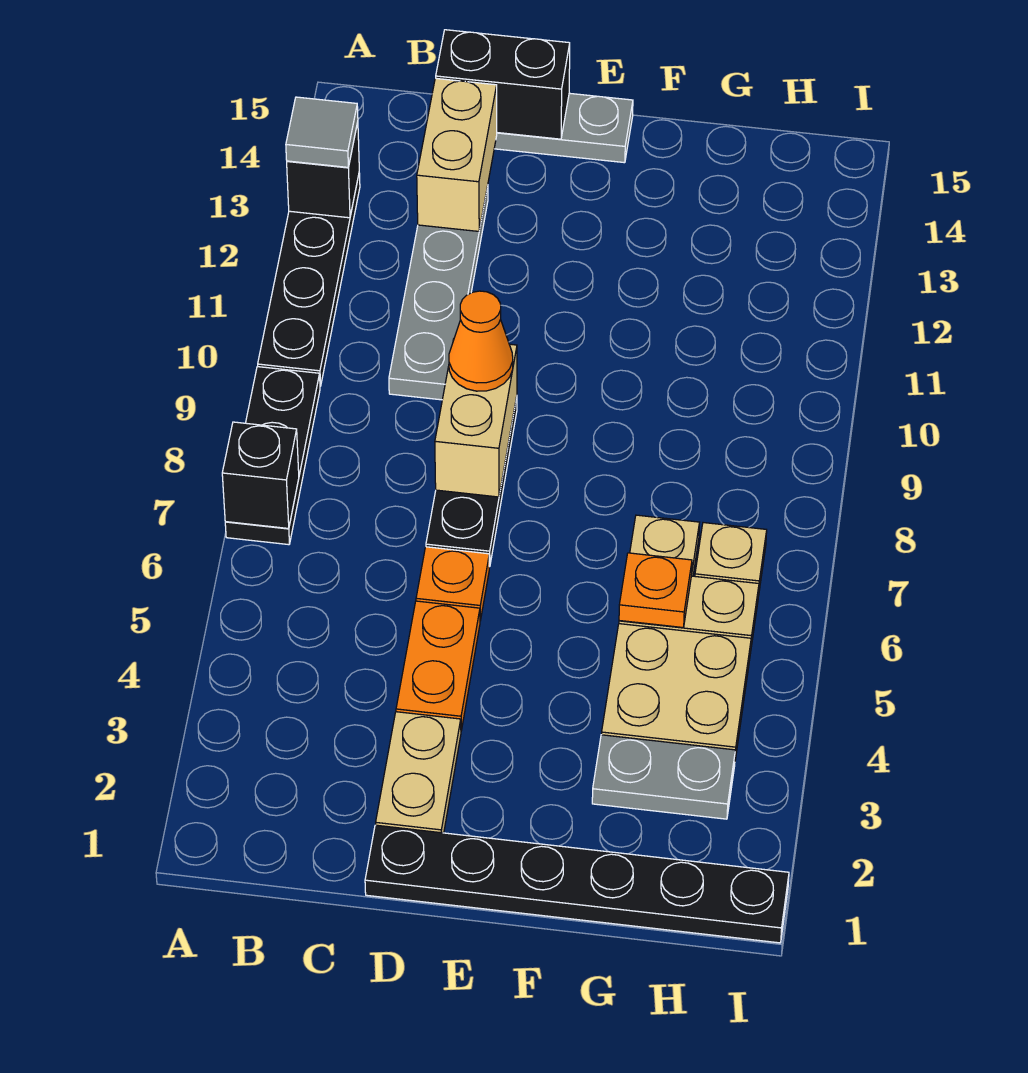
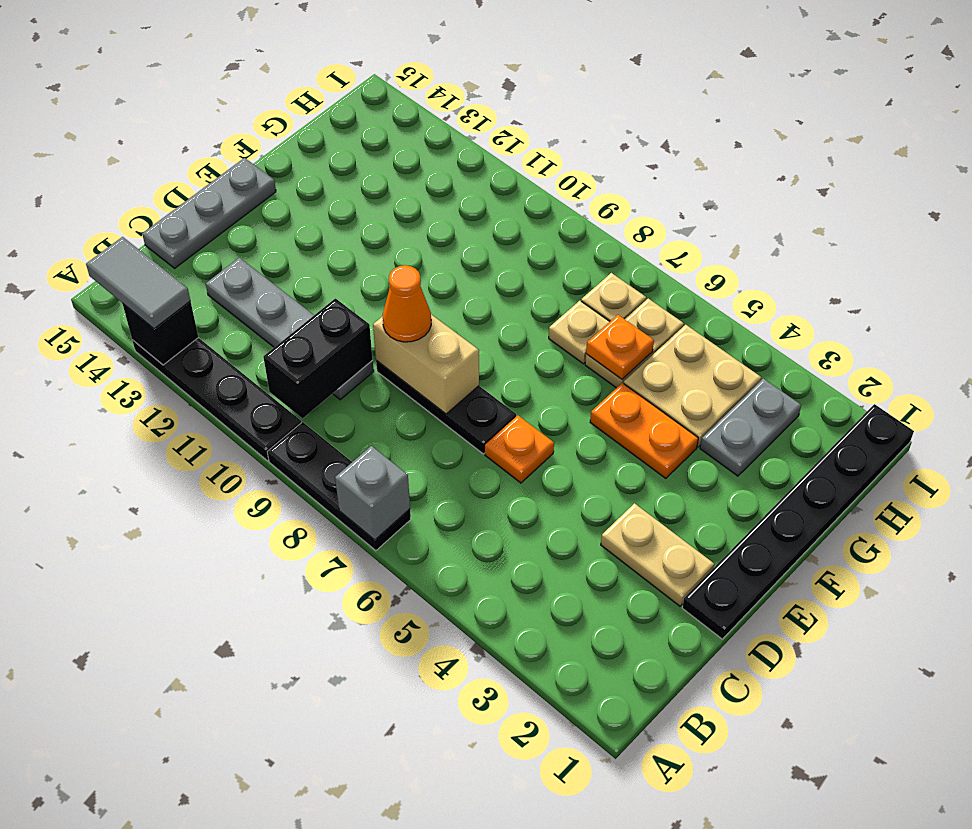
black 1x1 brick [222,422,299,528] -> grey 1x1 brick [335,446,410,540]
grey 1x1 tile [286,97,358,167] -> grey 1x2 tile [86,237,190,329]
tan 1x2 brick [417,78,497,231] -> none
black 1x2 brick [436,30,570,139] -> black 1x2 brick moved to [264,298,373,418]
orange 1x2 plate [396,601,480,730] -> orange 1x2 plate moved to [590,383,698,478]

